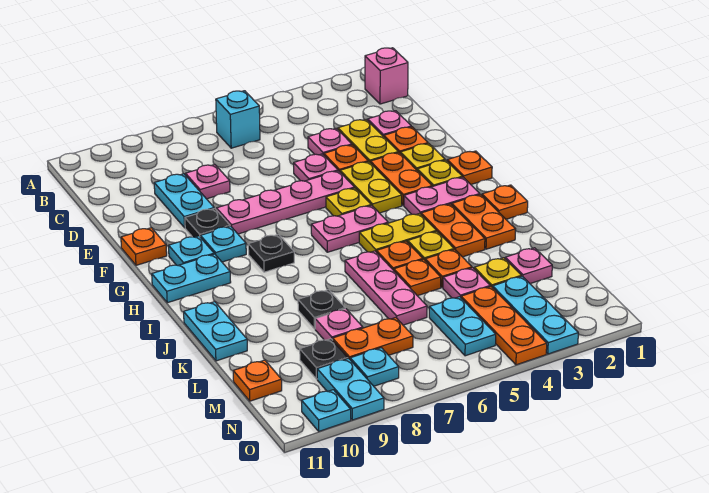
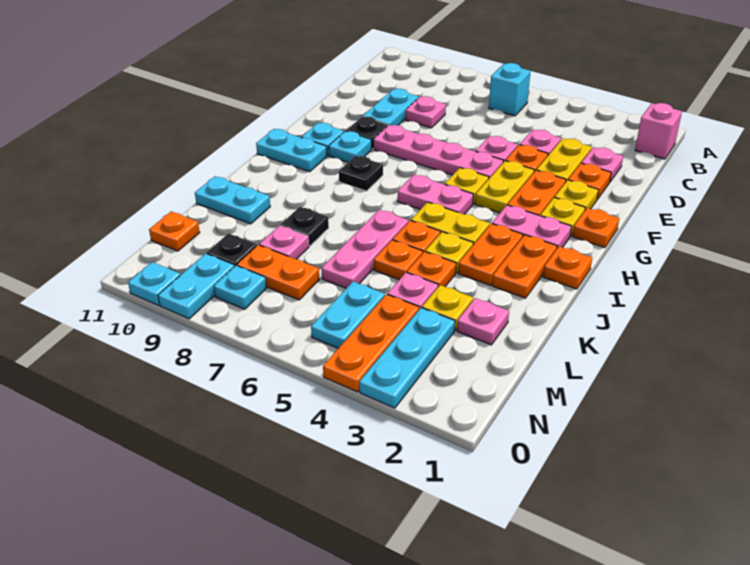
orange 1x1 plate [121,228,167,265] -> none
cyan 1x2 plate [184,302,247,361] -> cyan 1x2 plate turned to [195,176,270,224]

